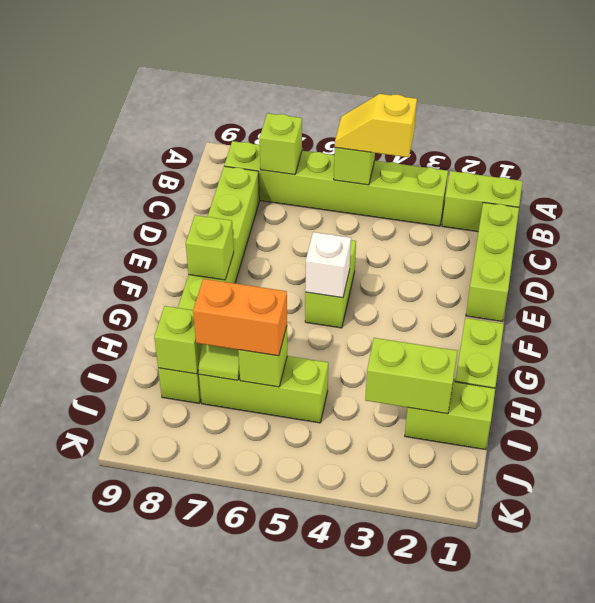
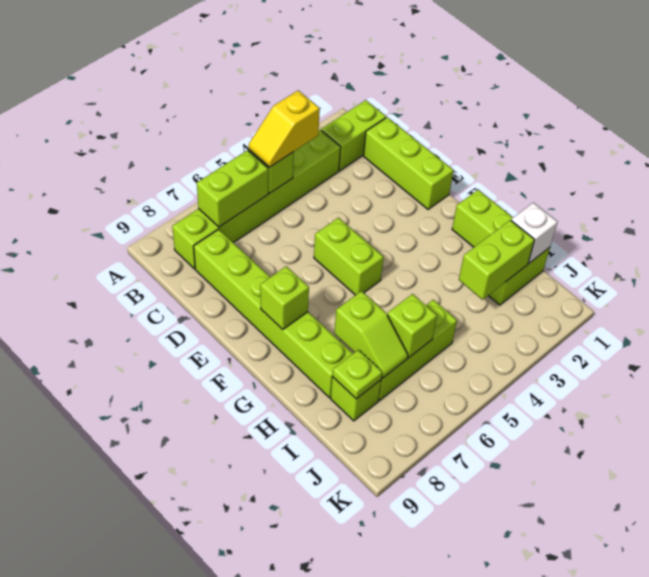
lime 1x1 brick [260,113,302,175] -> lime 1x2 brick [197,150,268,227]
white 1x1 brick [305,232,351,298] -> white 1x1 brick moved to [511,203,558,263]
orange 1x2 brick [193,279,287,356] -> none
lime 1x1 brick [154,306,202,374] -> lime 1x1 plate [332,350,382,399]

